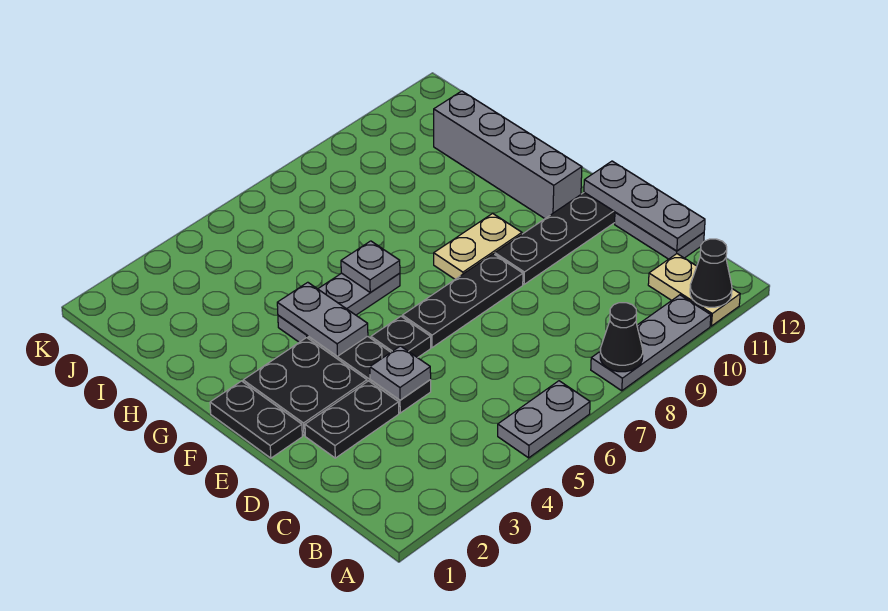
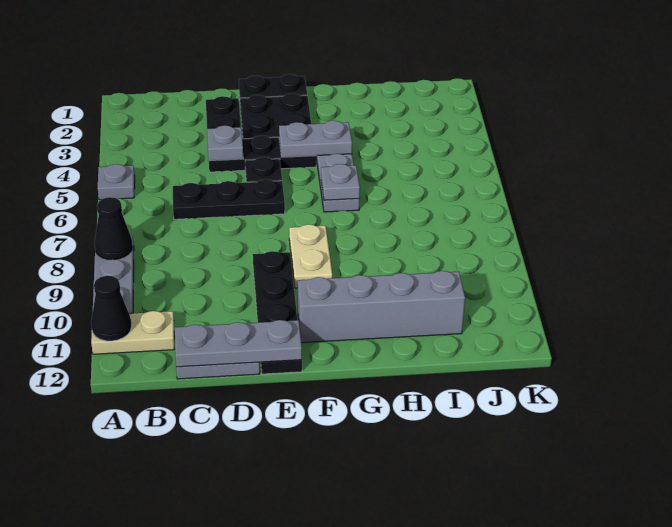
grey 1x2 plate [498,381,590,458] -> grey 1x1 plate [98,164,135,200]
black 1x3 plate [402,254,523,348] -> black 1x3 plate turned to [173,179,285,219]

